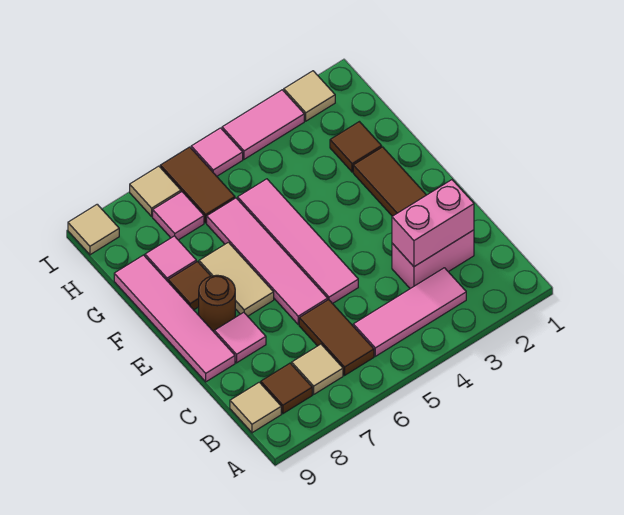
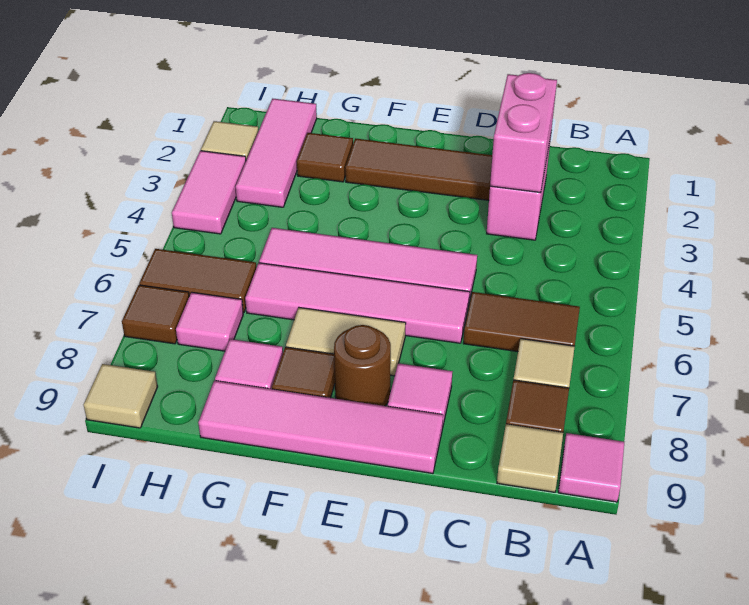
pink 1x3 tile [353,268,466,356] -> pink 1x3 tile moved to [236,99,317,207]
pink 1x1 tile [191,128,243,176] -> pink 1x1 tile moved to [558,433,624,502]
tan 1x1 tile [130,166,181,216] -> brown 1x1 tile [122,285,189,344]

